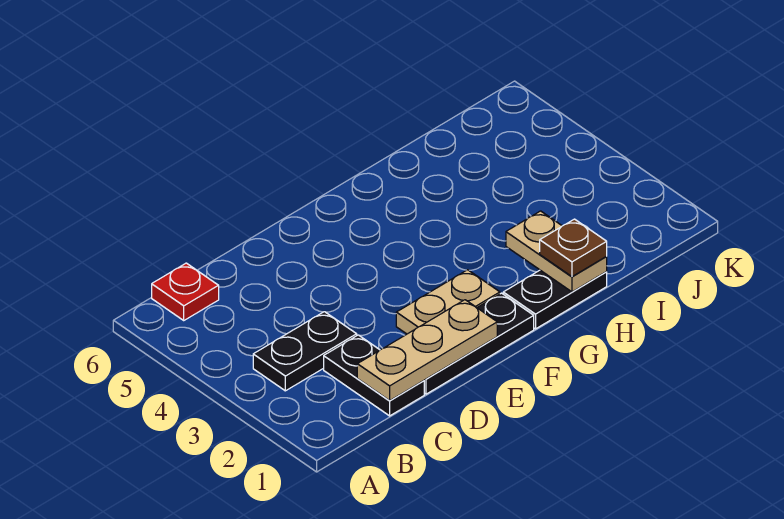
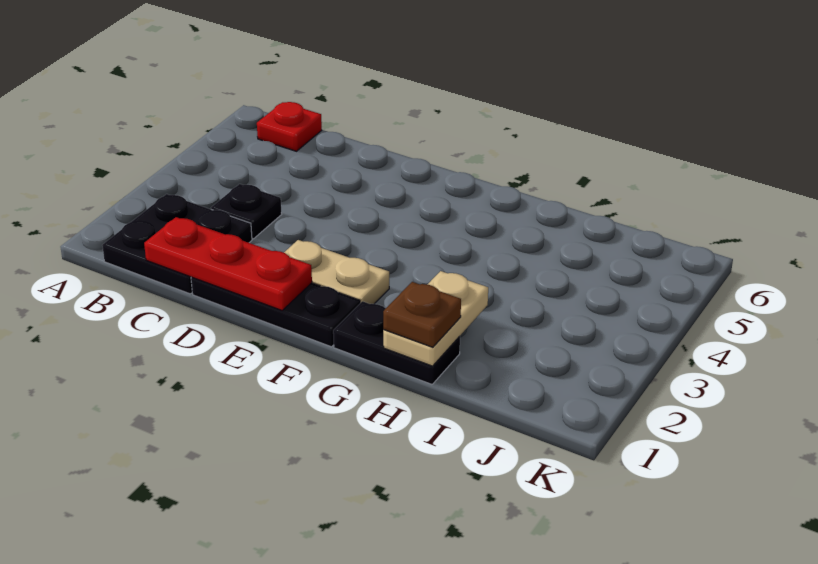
black 1x2 plate [253,312,357,391] -> black 1x1 plate [211,184,282,239]
black 1x2 plate [324,335,424,416] -> black 2x2 plate [102,194,252,294]
tan 1x3 plate [357,300,497,400] -> red 1x3 plate [144,217,312,310]

